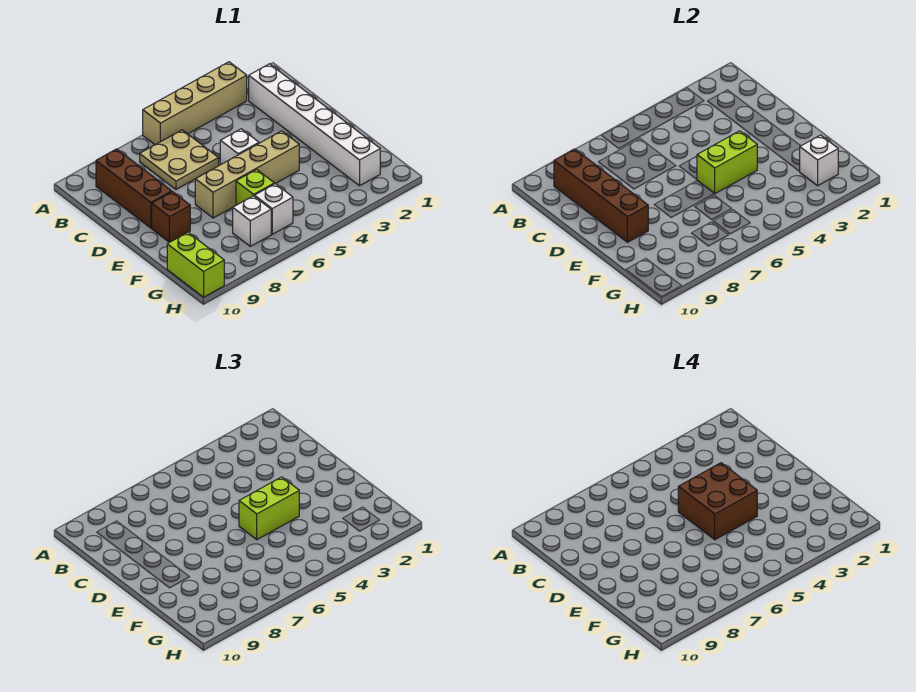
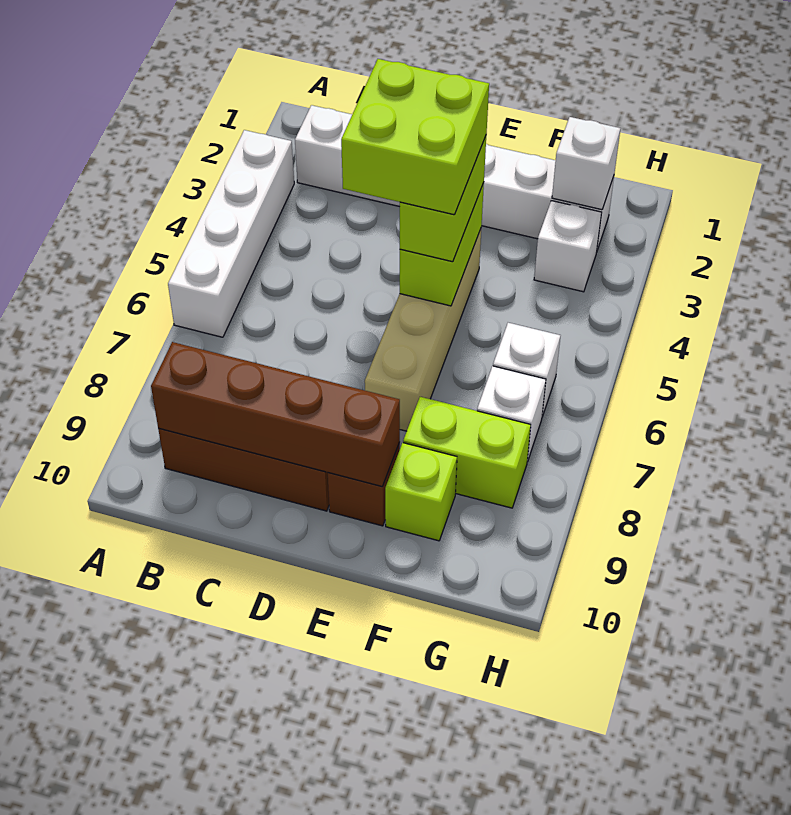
tan 1x4 brick [143,62,247,145] -> white 1x4 brick [168,130,294,337]
tan 2x2 plate [140,130,219,189] -> none
brown 2x2 brick [678,463,757,540] -> lime 2x2 brick [341,59,489,215]
white 1x1 brick [220,129,259,165] -> white 1x1 brick moved to [534,201,602,292]
lime 1x1 brick [236,169,274,205] -> lime 1x1 brick moved to [385,443,457,541]
lime 1x2 brick [167,232,224,297] -> lime 1x2 brick moved to [403,397,531,508]

